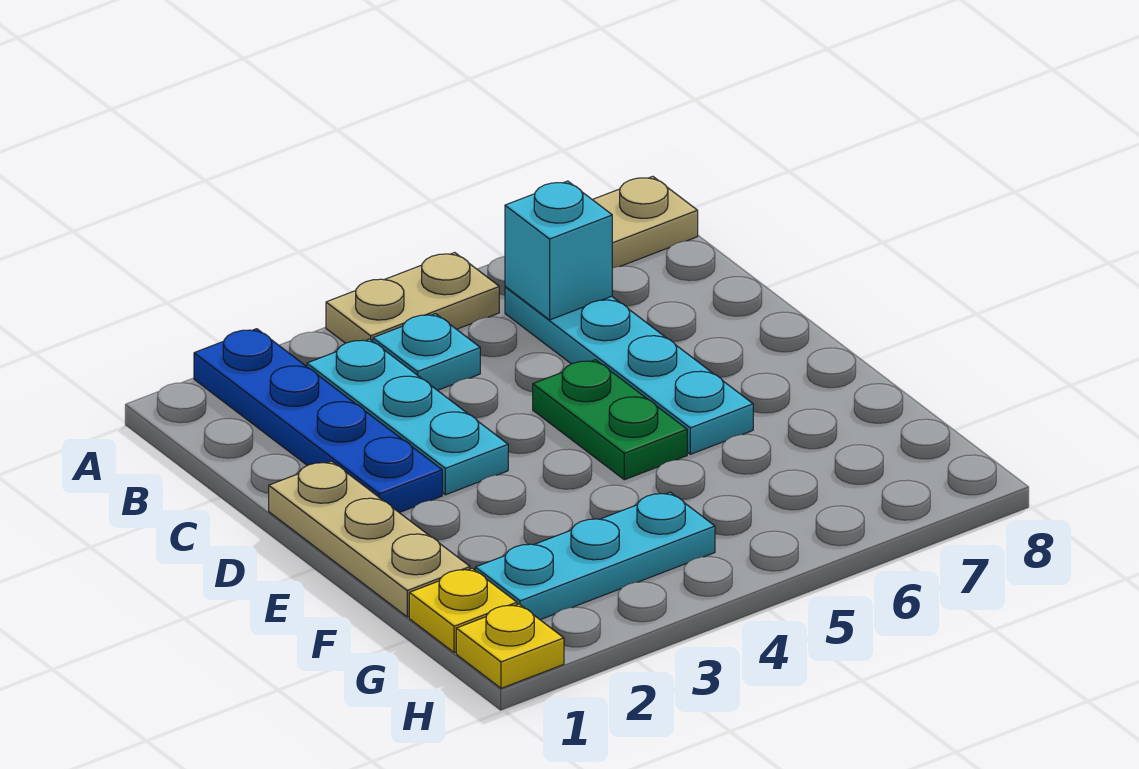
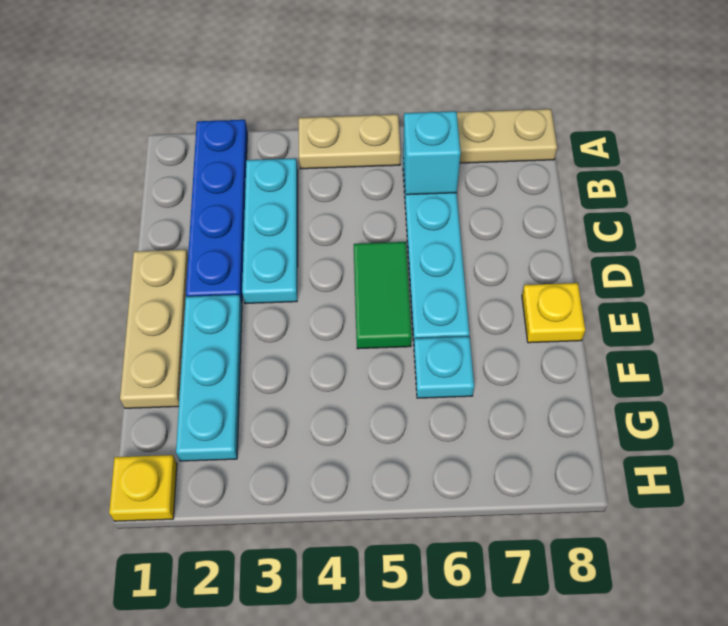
cyan 1x1 plate [373,314,480,390] -> cyan 1x1 plate moved to [414,337,474,398]
green 1x2 plate [533,360,687,480] -> green 1x2 tile [354,242,412,349]
yellow 1x1 plate [409,568,517,653] -> yellow 1x1 plate moved to [522,283,585,343]
cyan 1x3 plate [475,492,715,620] -> cyan 1x3 plate turned to [176,295,242,461]

